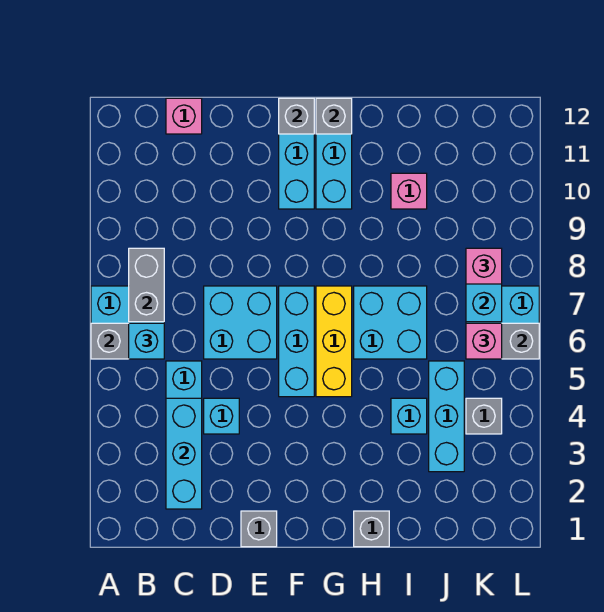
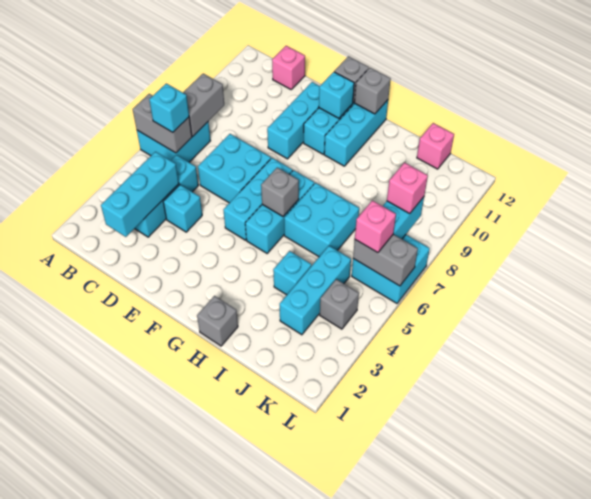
grey 1x1 brick [241,511,277,547] -> grey 1x1 brick moved to [261,168,299,216]
none -> cyan 1x3 brick [267,82,320,159]
none -> cyan 1x1 brick [319,72,354,118]
yellow 1x3 brick [316,286,352,397] -> cyan 1x3 brick [245,170,314,253]
pink 1x1 brick [391,173,427,209] -> pink 1x1 brick moved to [417,123,454,169]

